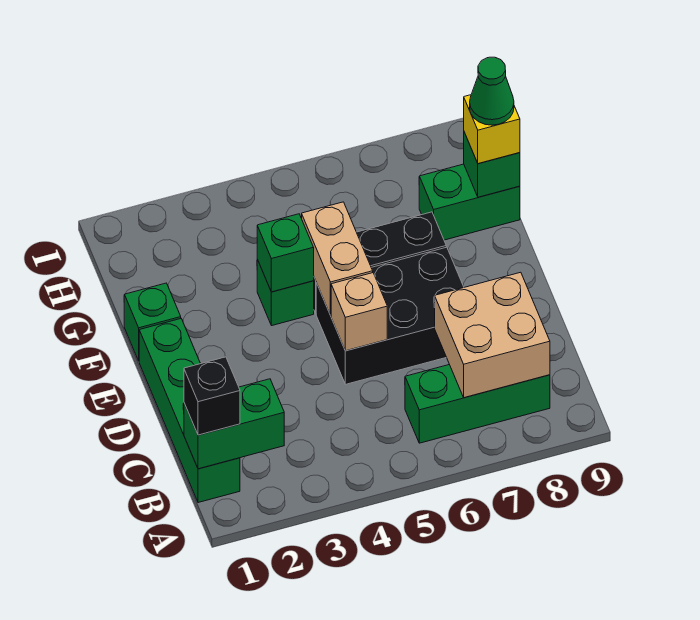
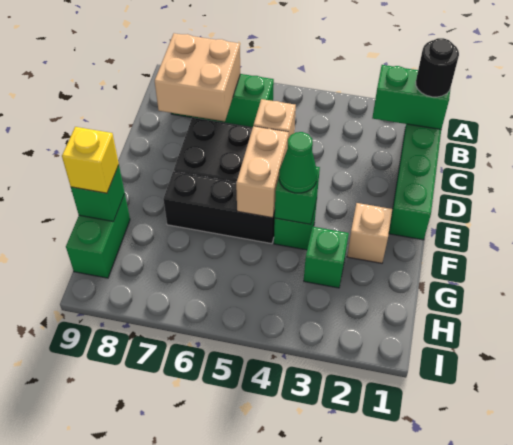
black 1x1 brick [184,357,240,435] -> black 1x1 round brick [416,38,459,97]
green 1x1 brick [124,283,181,361] -> green 1x1 brick moved to [304,227,349,288]
none -> tan 1x1 brick [347,203,392,263]
green 1x2 brick [419,164,520,240] -> green 1x2 brick turned to [66,194,130,278]
green 1x1 cone [470,57,514,125] -> green 1x1 cone moved to [279,132,317,193]

